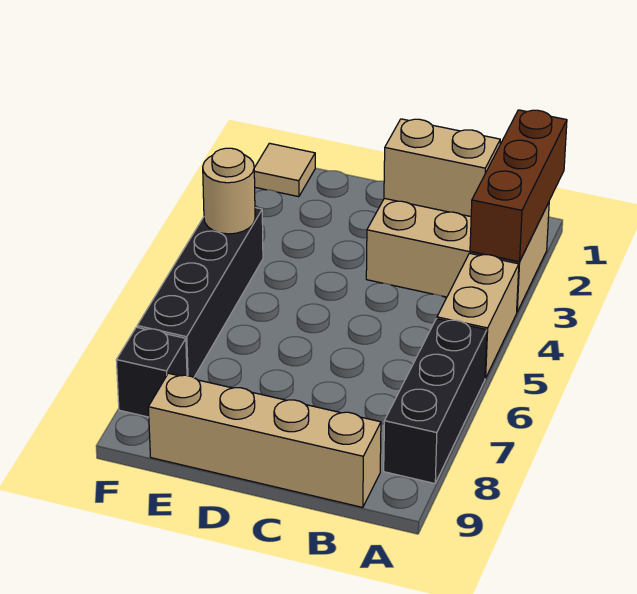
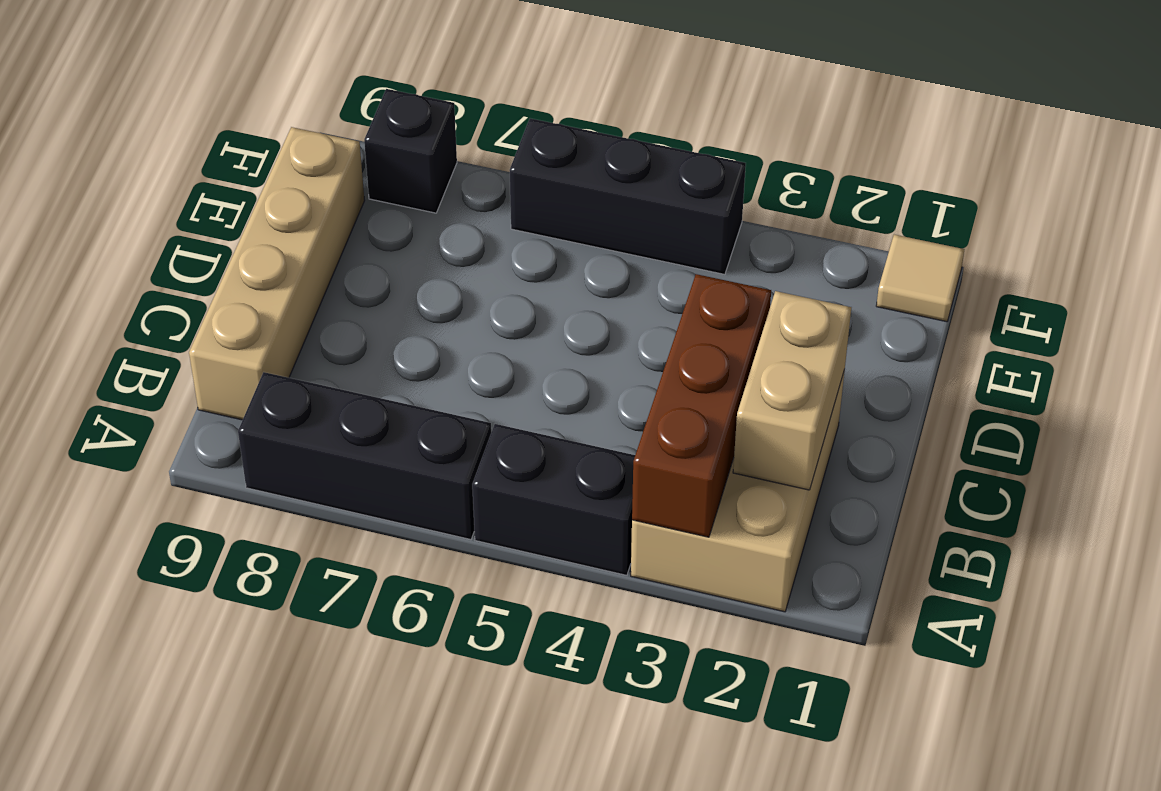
brown 1x3 brick [470,110,567,262] -> brown 1x3 brick turned to [632,274,771,537]
tan 1x2 brick [437,253,519,378] -> black 1x2 brick [472,424,635,575]
black 1x4 brick [137,208,263,377] -> black 1x3 brick [510,118,746,274]
tan 1x1 round brick [203,148,255,234] -> none

